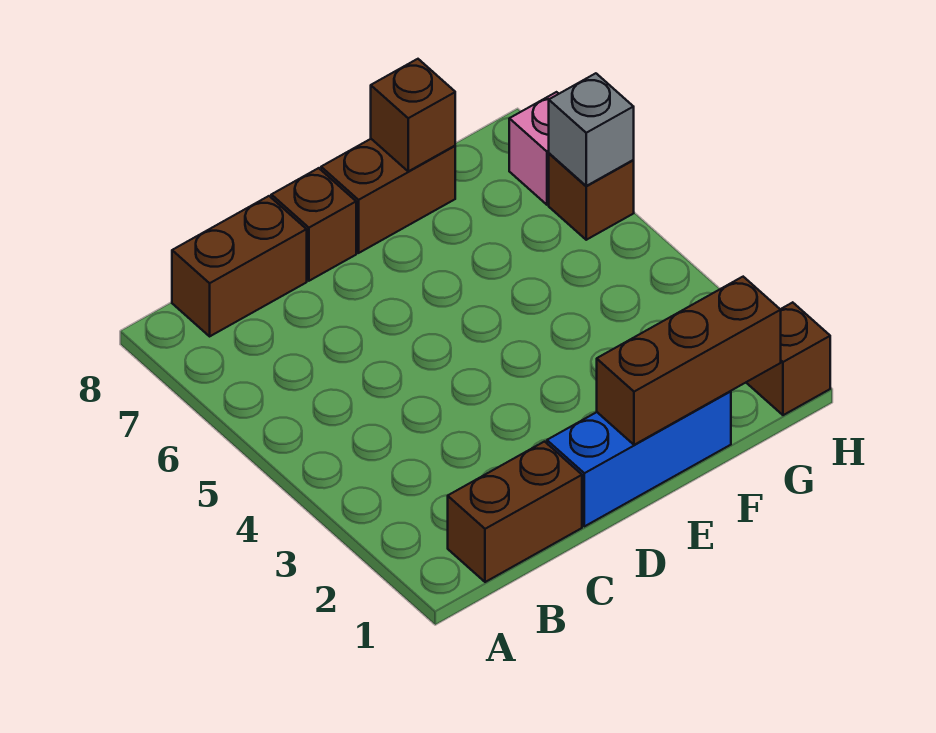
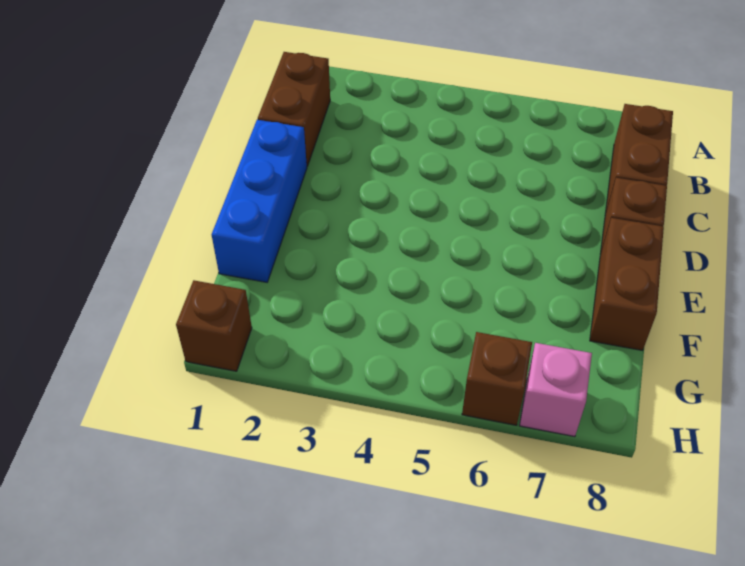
brown 1x3 brick [597,277,781,445] -> none
brown 1x1 brick [371,59,455,171] -> none
grey 1x1 brick [549,73,634,186] -> none

